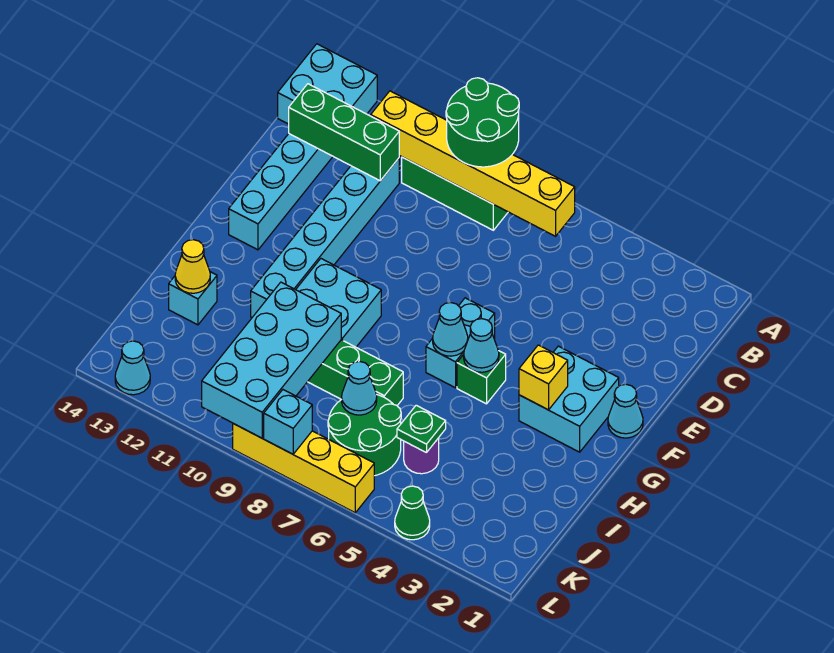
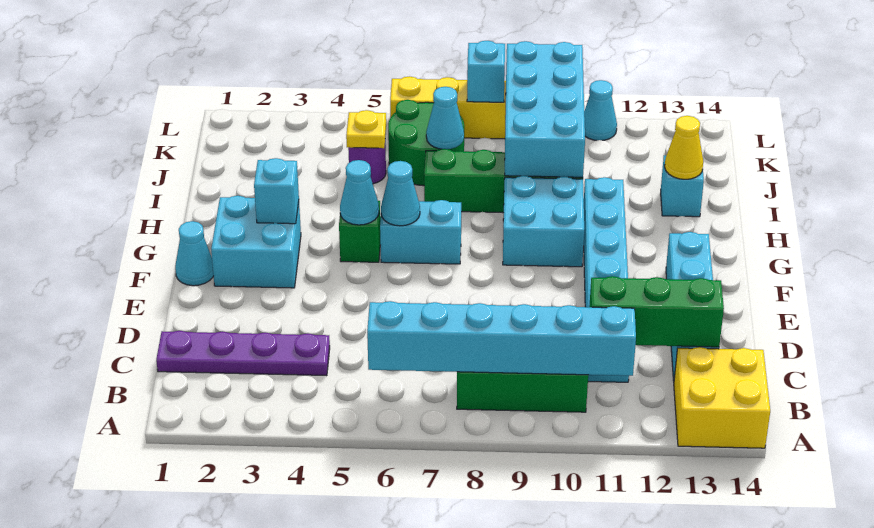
green 2x2 round brick [446,78,519,167] -> none
cyan 2x2 brick [278,44,377,124] -> yellow 2x2 brick [674,347,770,448]
yellow 1x6 brick [371,91,575,236] -> cyan 1x6 brick [367,301,636,376]
none -> purple 1x4 plate [156,331,330,376]
cyan 1x2 brick [426,298,495,388] -> cyan 1x2 brick turned to [380,200,461,264]
yellow 1x1 brick [519,345,568,410] -> cyan 1x1 brick [254,158,299,224]
green 1x1 plate [397,405,446,453] -> yellow 1x1 plate [346,110,386,148]
green 1x1 cone [395,486,430,540] -> none
cyan 1x1 cone [115,341,150,395] -> cyan 1x1 cone moved to [584,80,617,140]

